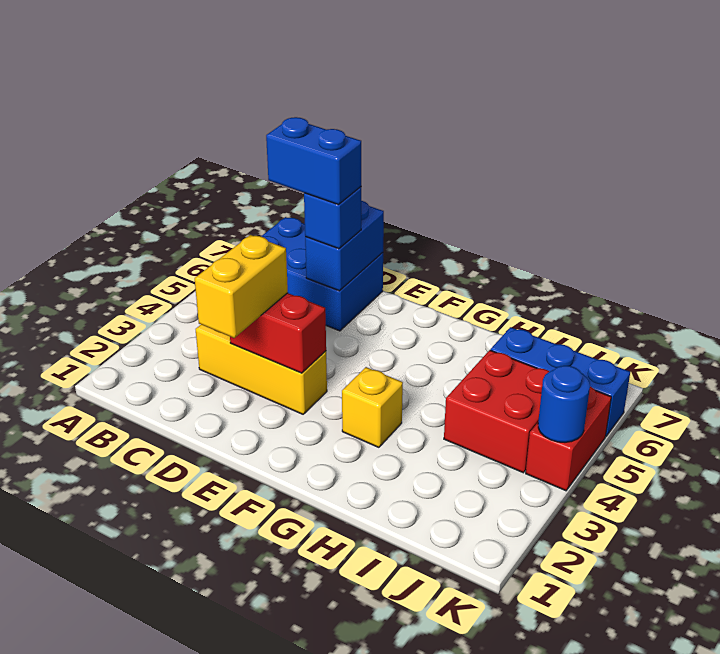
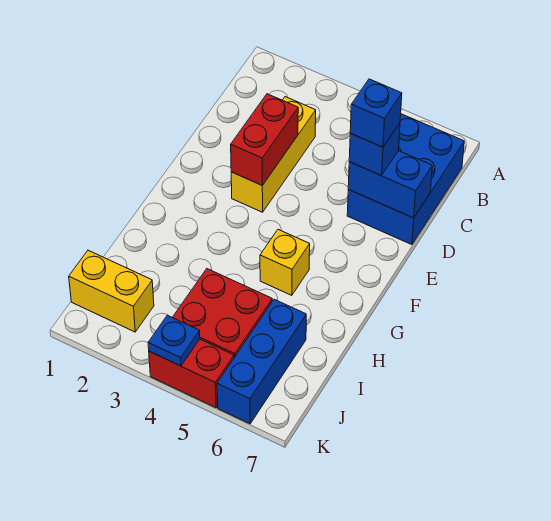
blue 1x2 brick [266,117,361,205] -> blue 1x1 brick [350,79,402,147]
yellow 1x2 brick [195,235,288,338] -> yellow 1x2 brick moved to [69,250,154,332]
yellow 1x1 brick [342,367,403,447] -> yellow 1x1 brick moved to [260,230,310,295]
blue 1x1 round brick [538,366,590,442] -> blue 1x1 plate [148,315,200,366]

